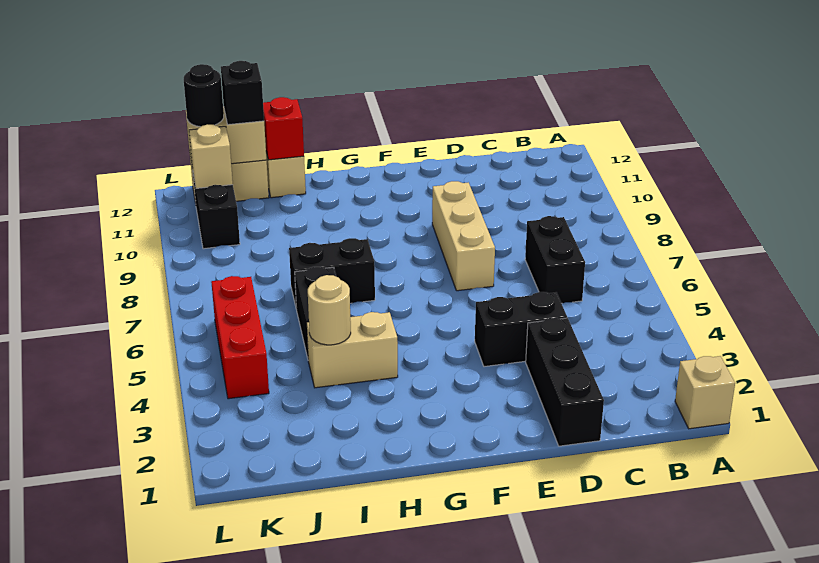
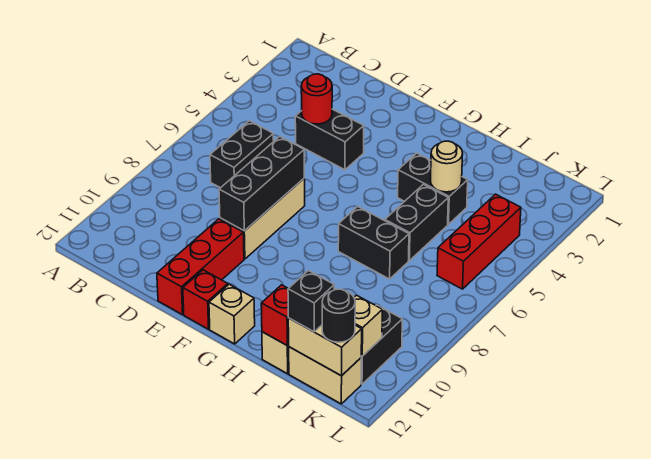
tan 1x1 brick [675,356,735,429] -> tan 1x1 brick moved to [209,284,255,344]
black 1x3 brick [526,318,604,446] -> black 1x3 brick moved to [219,137,304,231]
none -> red 1x1 round brick [301,74,332,124]
none -> red 1x3 brick [157,219,244,315]
none -> red 1x1 brick [183,270,228,329]
tan 1x2 brick [307,312,398,388] -> black 1x2 brick [398,153,468,224]

